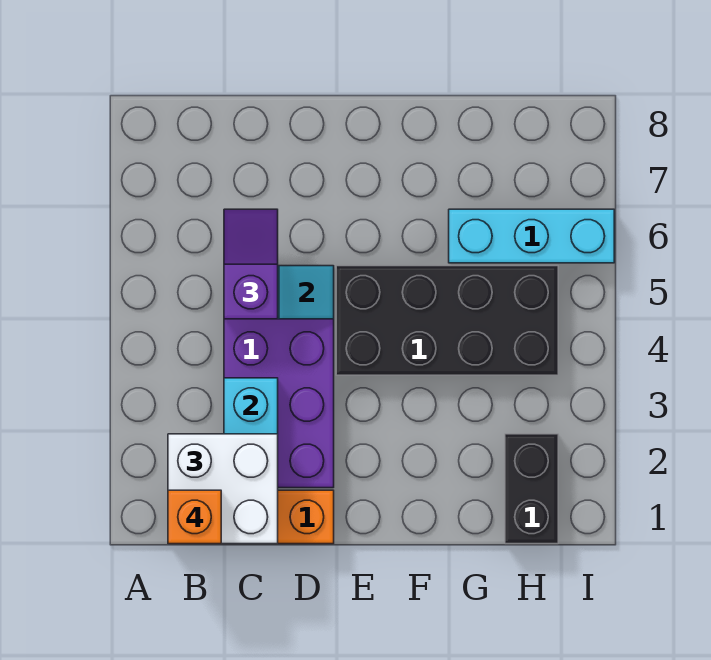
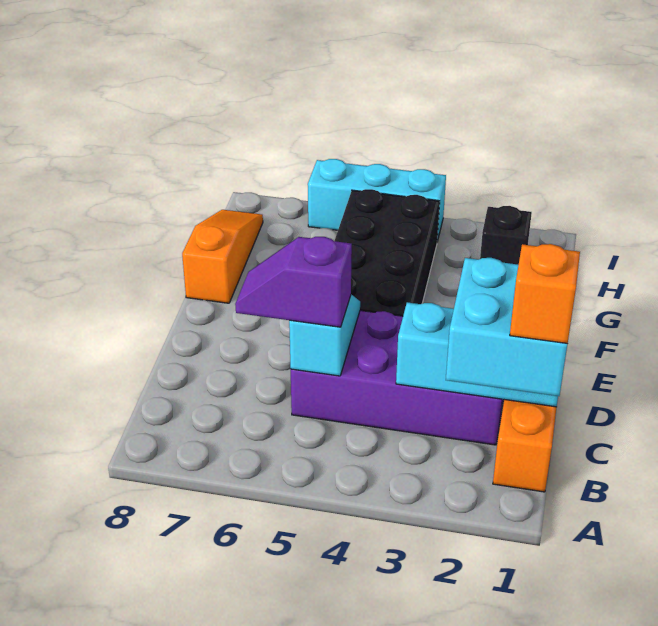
white 2x2 brick [168,434,278,544] -> cyan 2x2 brick [446,258,567,396]
none -> orange 1x3 slope [182,210,263,303]
cyan 1x3 brick [449,209,614,263] -> cyan 1x3 brick turned to [308,159,446,242]
black 1x2 brick [505,434,558,544] -> black 1x1 brick [480,206,532,265]

